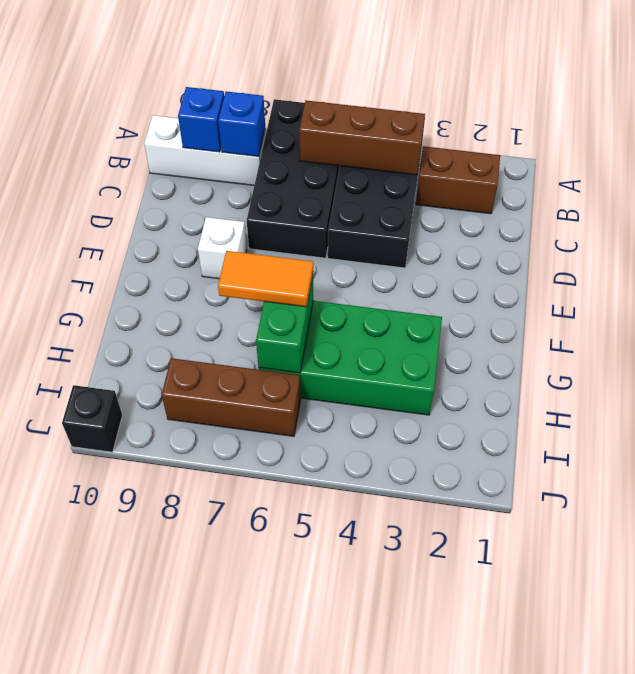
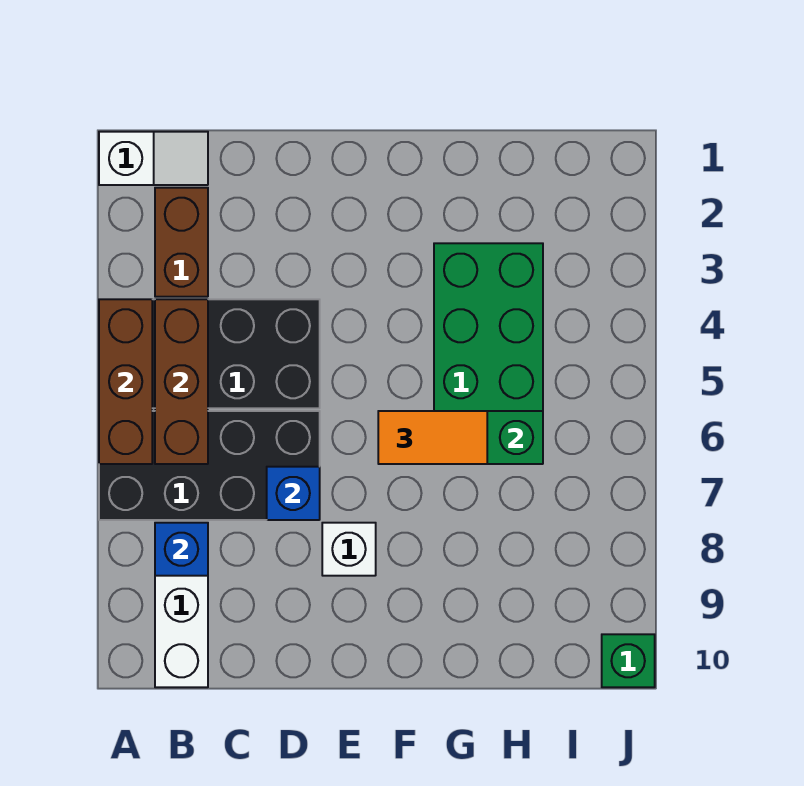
none -> white 1x2 slope [99,132,208,185]
blue 1x1 brick [178,87,224,152] -> blue 1x1 brick moved to [267,467,320,520]
orange 1x2 tile [218,251,313,307] -> orange 1x2 tile turned to [378,411,487,464]
brown 1x3 brick [162,358,301,436] -> brown 1x3 brick moved to [99,299,152,464]
black 1x1 brick [62,385,122,452] -> green 1x1 brick [602,634,655,687]

